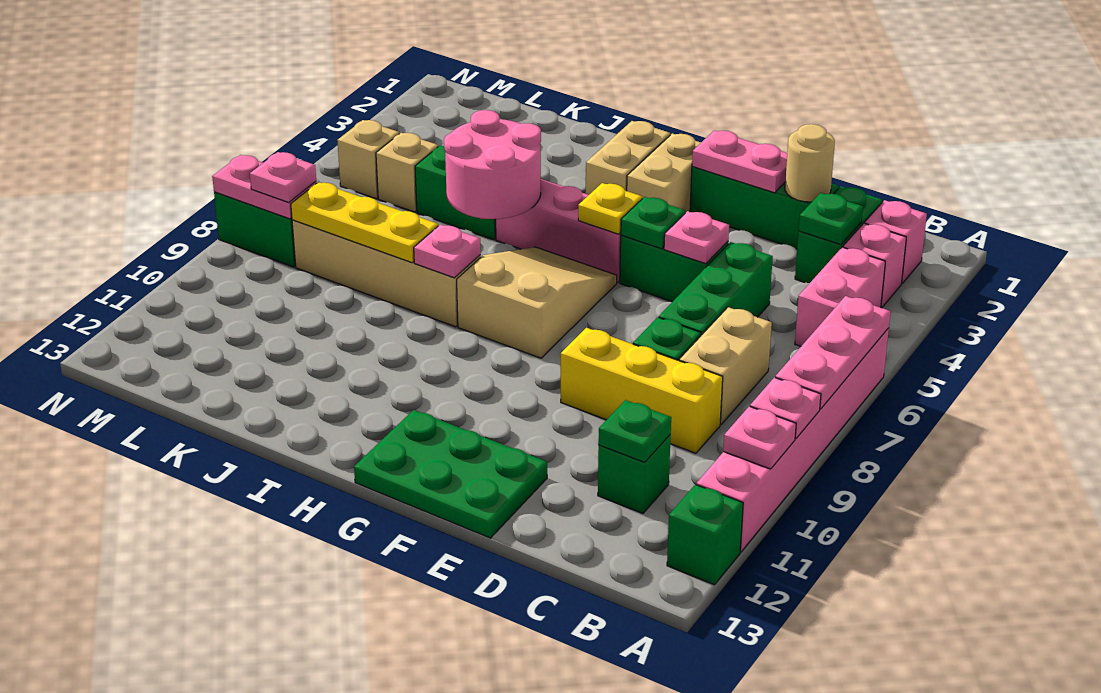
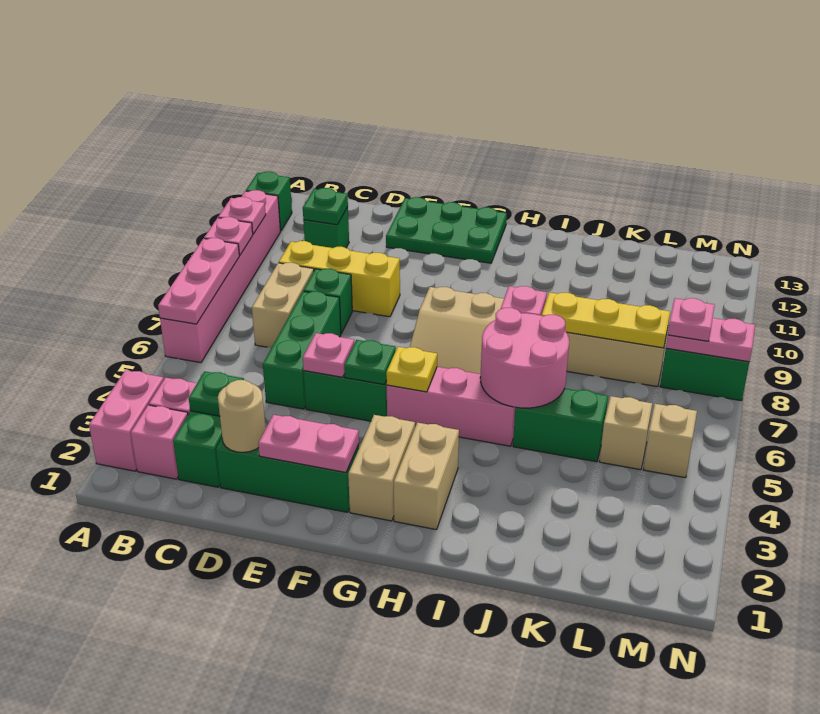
pink 1x2 brick [795,247,885,346] -> pink 1x2 brick moved to [89,370,164,471]

